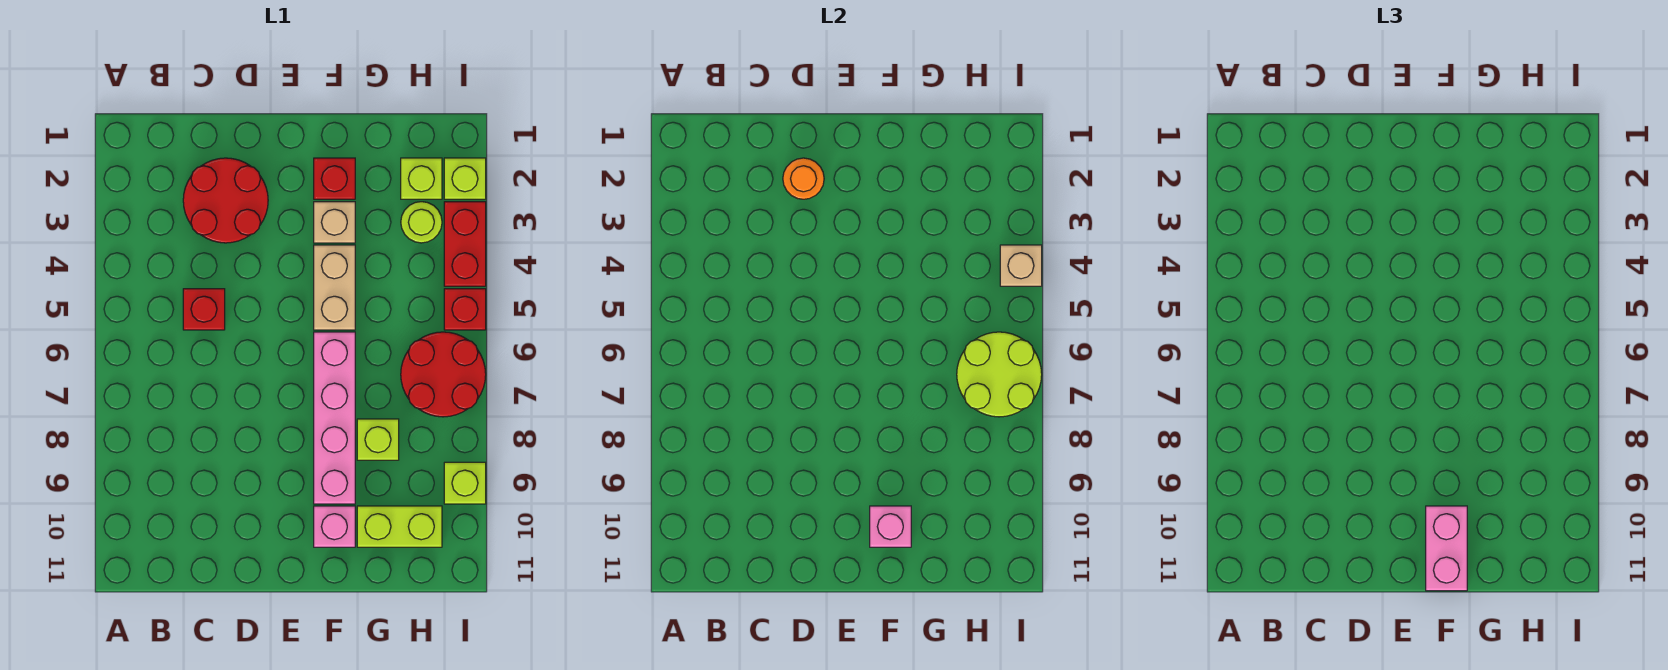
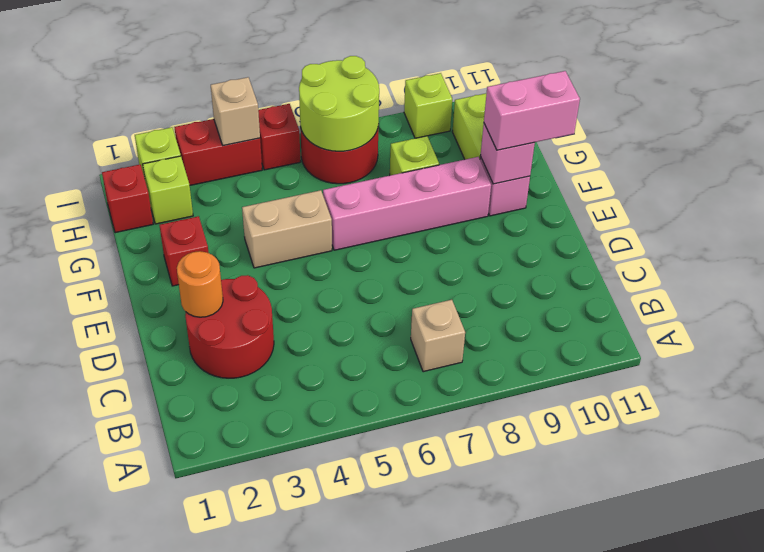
red 1x1 brick [183,289,225,330] -> red 1x1 brick moved to [102,165,153,233]
tan 1x1 brick [314,202,355,243] -> tan 1x1 brick moved to [411,300,465,372]
lime 1x1 round brick [401,202,442,243] -> none

